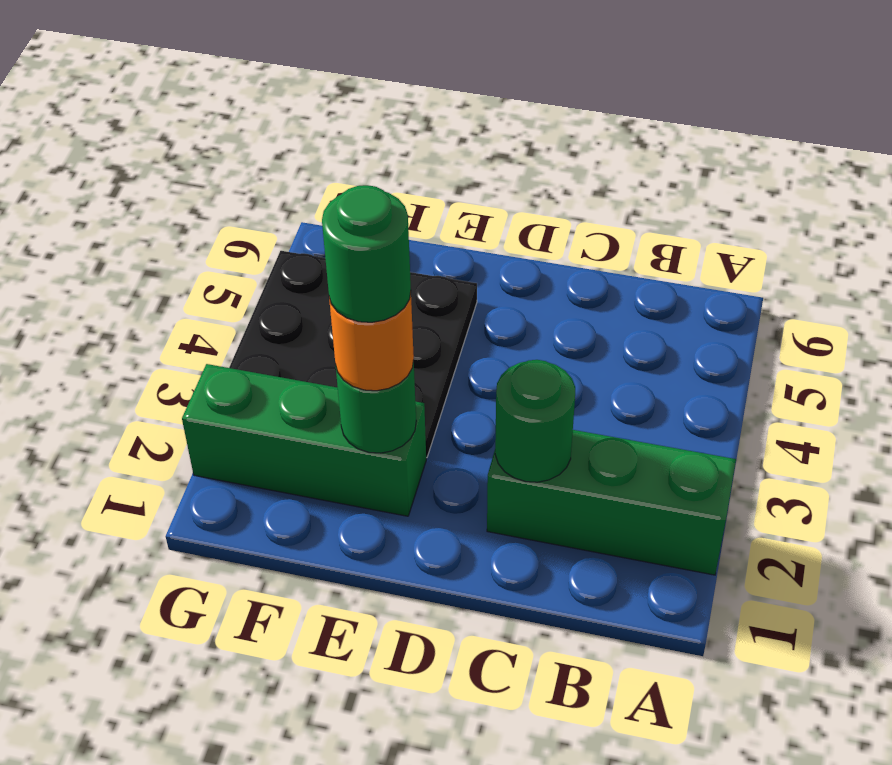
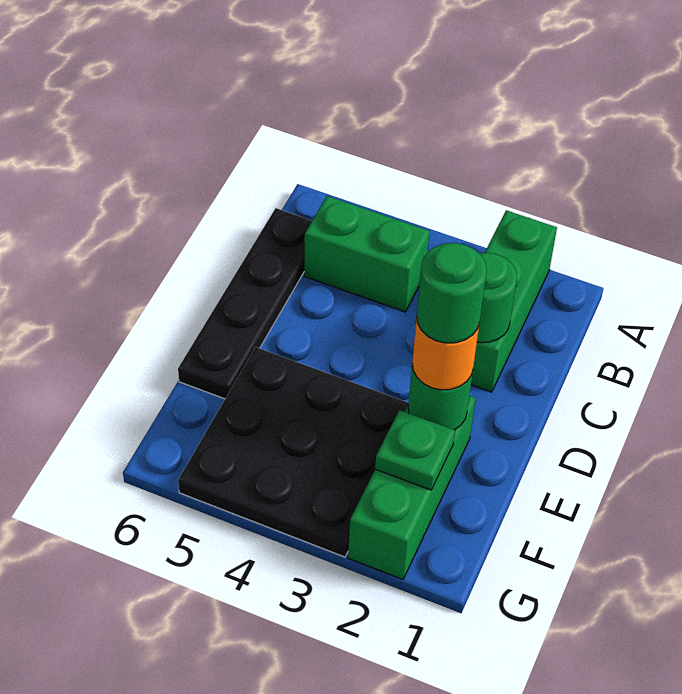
none -> green 1x2 brick [304,196,430,312]
none -> black 1x4 plate [178,208,312,399]
none -> green 1x1 plate [375,410,455,490]

